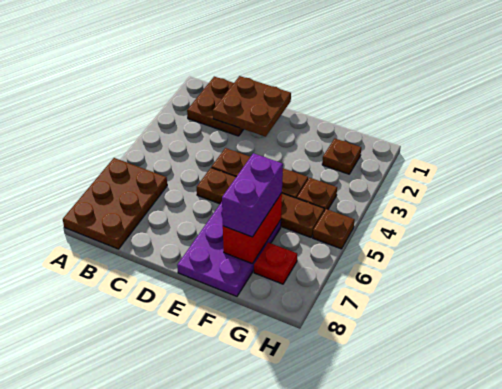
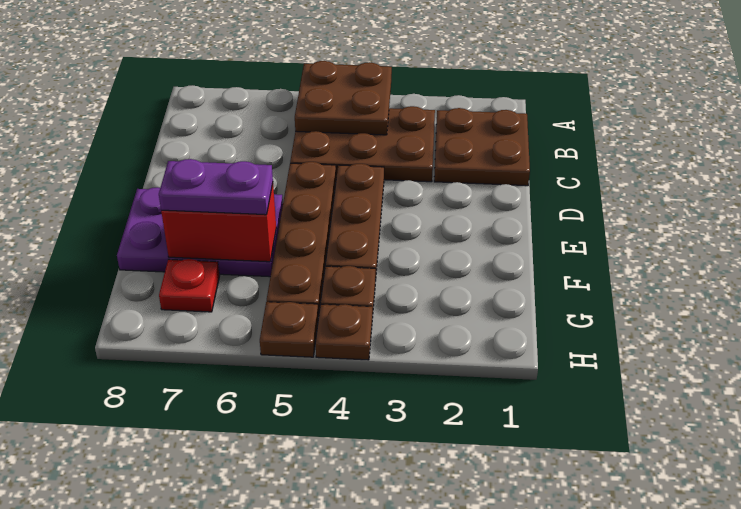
brown 2x3 plate [63,158,167,249] -> brown 2x3 plate moved to [290,106,435,182]
brown 2x2 plate [213,76,291,137] -> brown 2x2 plate moved to [295,61,392,135]
purple 1x2 brick [222,153,283,237] -> purple 1x2 plate [159,159,273,215]
brown 1x1 plate [322,139,361,174] -> brown 1x1 plate moved to [316,304,372,360]

